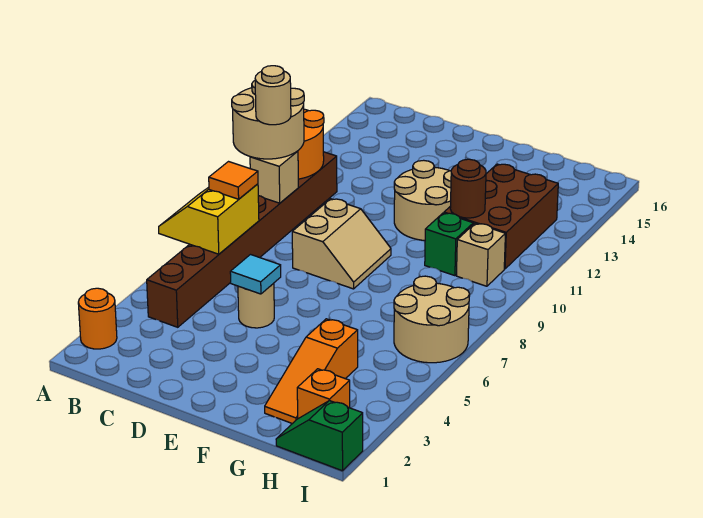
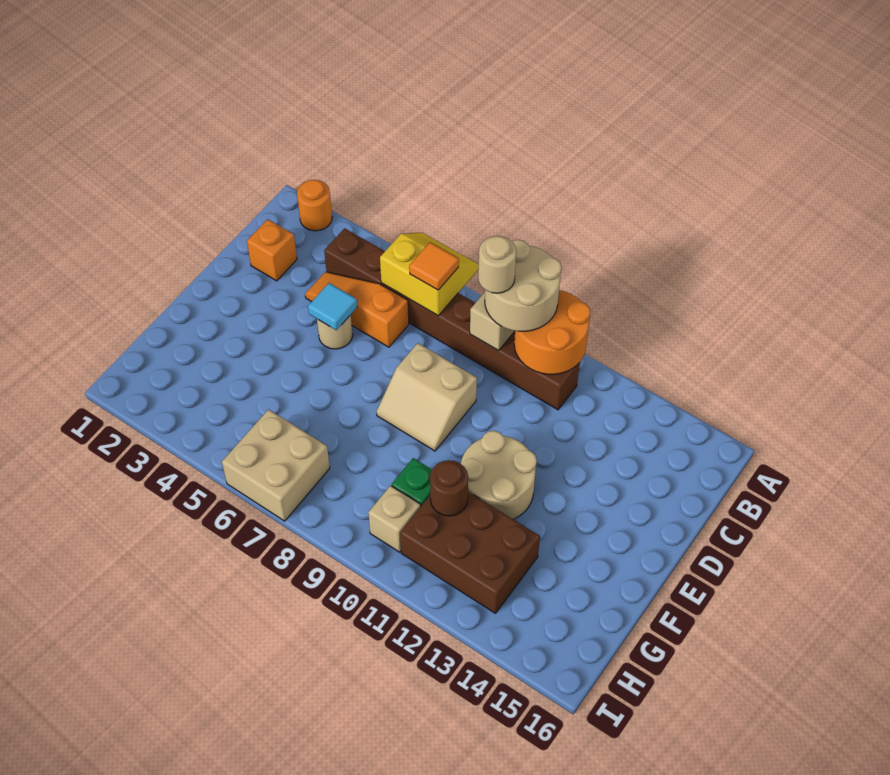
orange 1x3 slope [265,319,358,424] -> orange 1x3 slope moved to [305,272,409,347]
green 1x2 slope [276,401,363,471] -> none
orange 1x1 brick [297,369,350,419] -> orange 1x1 brick moved to [247,219,297,281]
tan 2x2 round brick [394,276,470,363] -> tan 2x2 brick [222,409,330,521]

